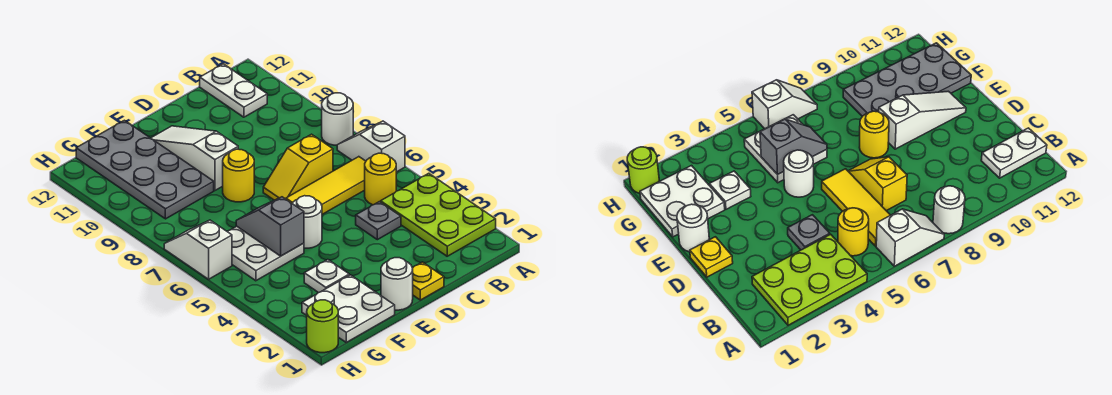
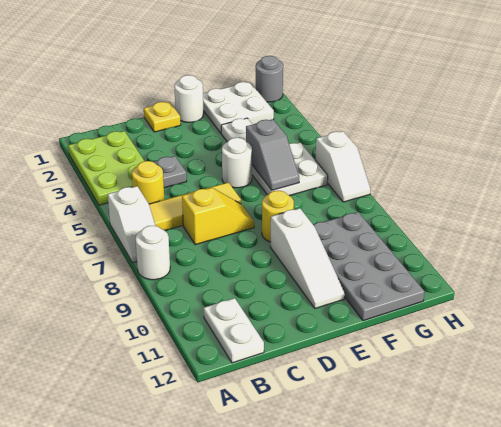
lime 1x1 round brick [307,300,338,353] -> grey 1x1 round brick [256,56,283,102]

